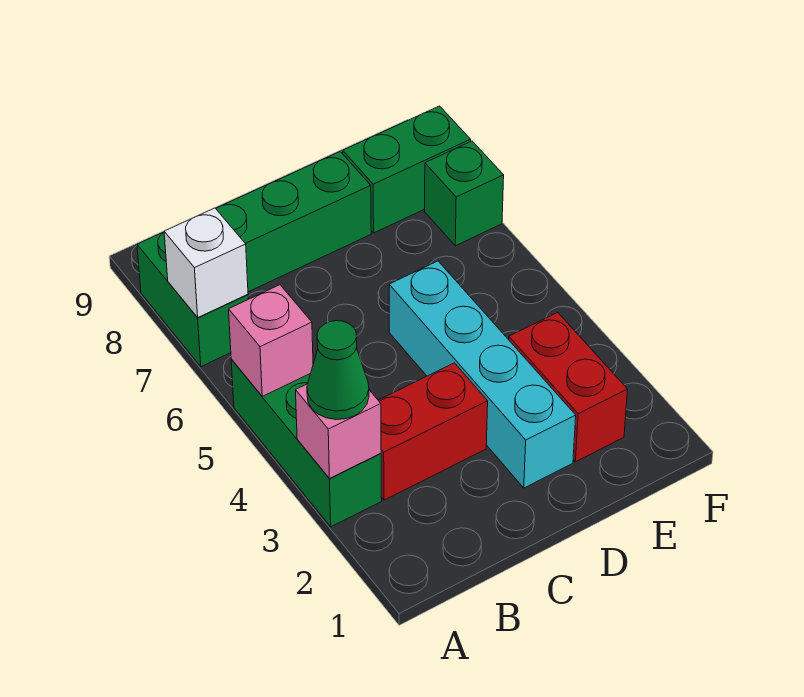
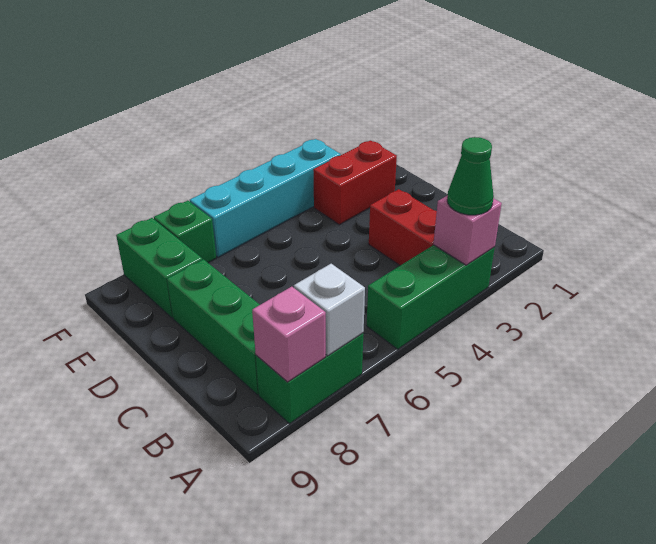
pink 1x1 brick [229,285,313,396] -> pink 1x1 brick moved to [252,287,326,382]
cyan 1x4 brick [389,261,576,488] -> cyan 1x4 brick moved to [190,139,341,257]

